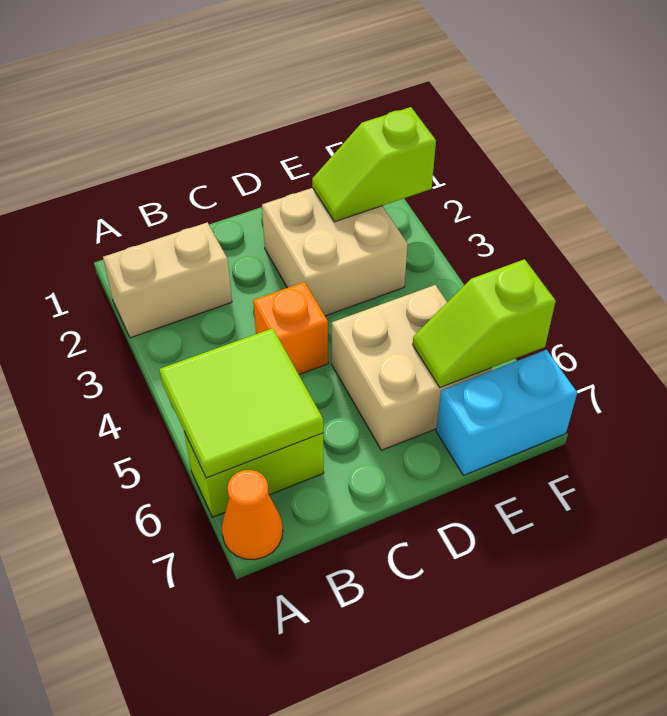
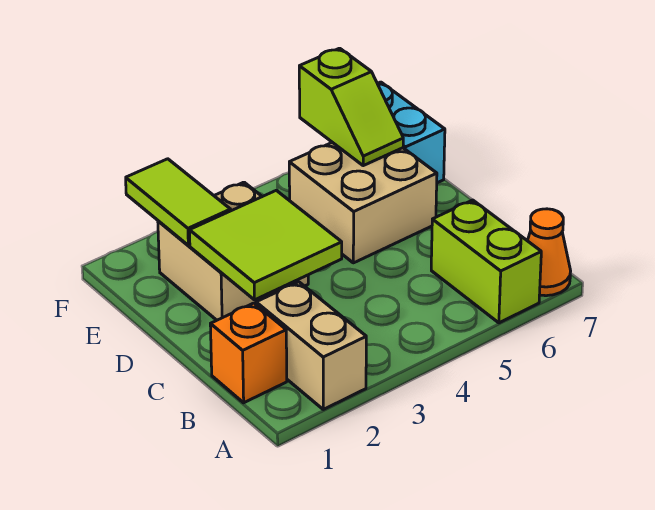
lime 2x2 tile [159,328,323,478] -> lime 2x2 tile moved to [189,190,342,300]
orange 1x1 brick [253,282,328,374] -> orange 1x1 brick moved to [210,303,287,403]
lime 1x2 slope [312,107,436,222] -> lime 1x2 tile [126,159,231,245]

